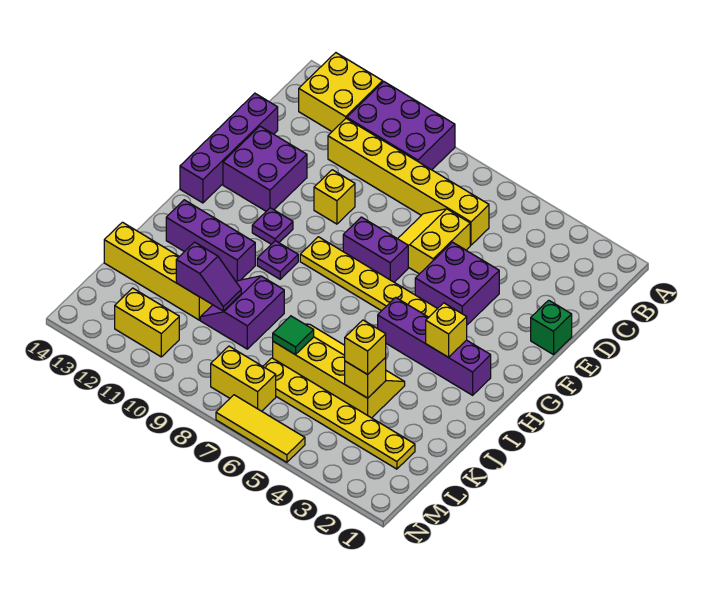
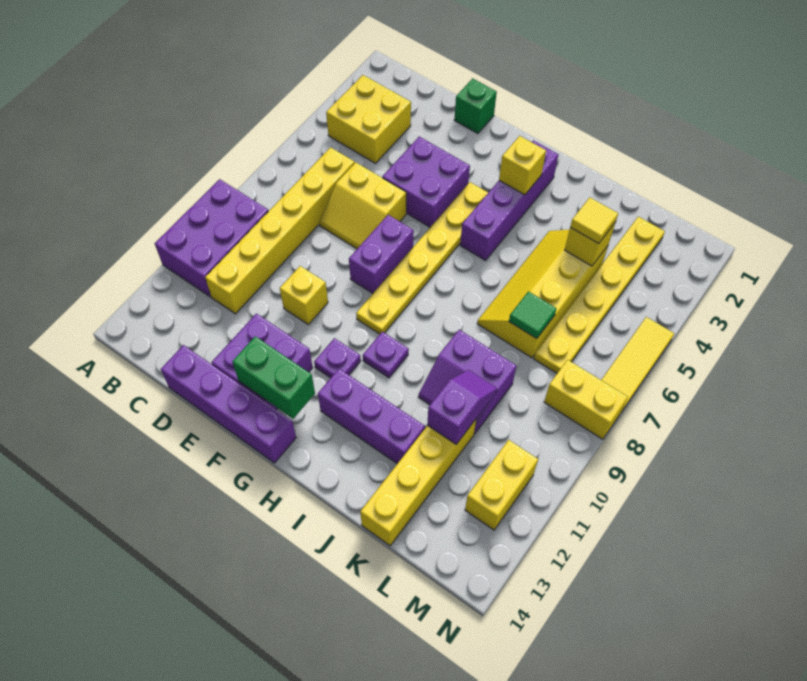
yellow 2x2 brick [299,53,383,131] -> yellow 2x2 brick moved to [326,75,411,163]
none -> green 1x2 brick [232,336,315,419]
purple 1x3 brick [166,200,255,282] -> purple 1x3 brick turned to [318,369,425,464]
yellow 1x1 brick [345,320,386,374] -> yellow 1x1 tile [570,198,618,244]
yellow 1x2 brick [211,346,276,411] -> yellow 1x2 brick turned to [544,360,628,439]

